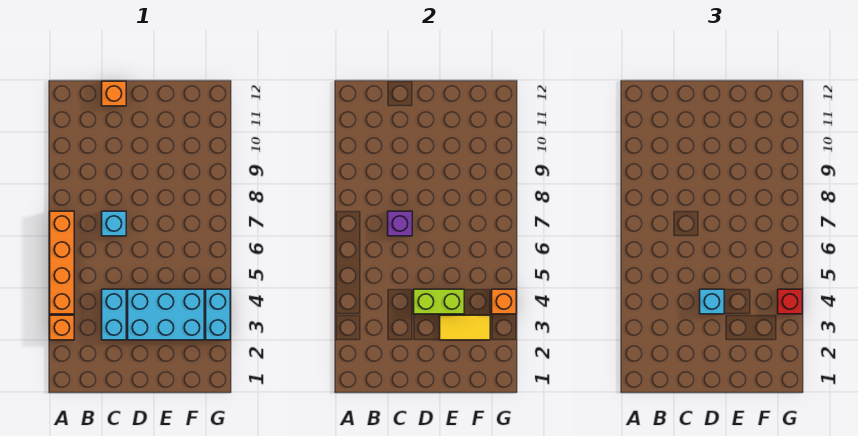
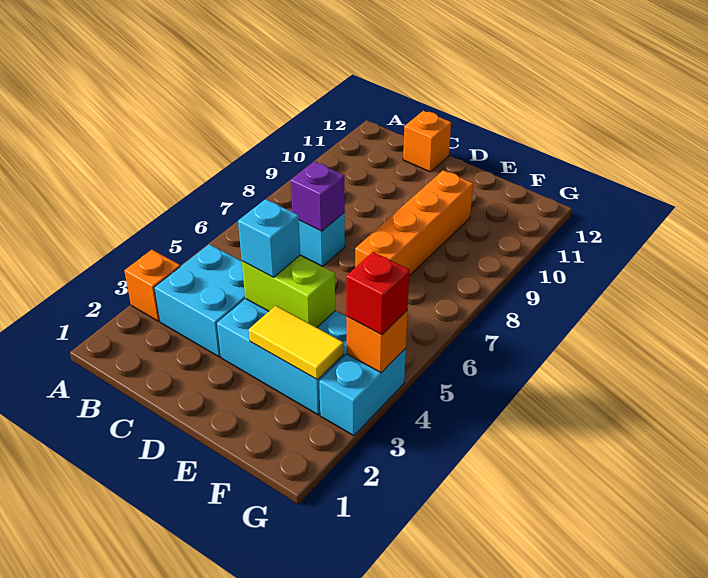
orange 1x4 brick [50,211,74,314] -> orange 1x4 brick moved to [355,170,473,276]
cyan 1x2 brick [102,289,126,340] -> cyan 2x2 brick [154,244,245,357]

